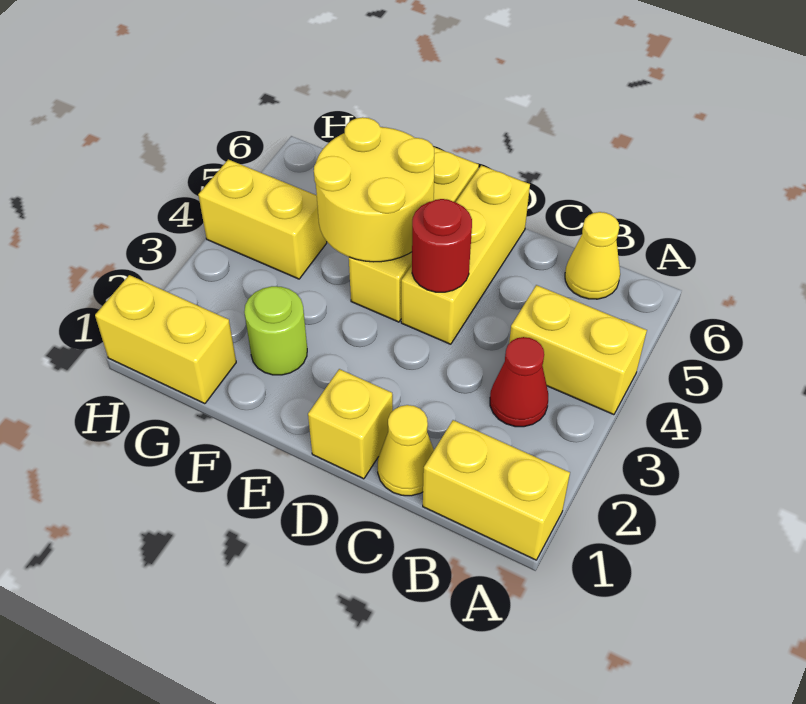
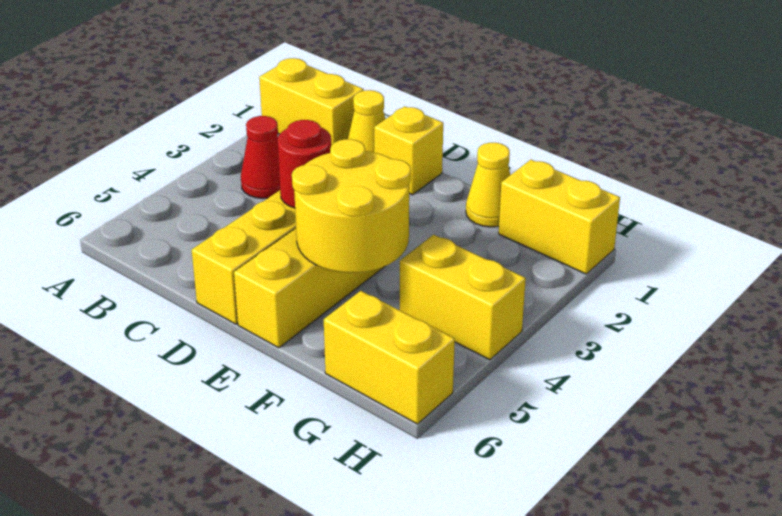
yellow 1x2 brick [509,285,647,415] -> yellow 1x2 brick moved to [324,291,455,424]
yellow 1x1 cone [565,212,620,299] -> yellow 1x1 cone moved to [466,143,510,227]
lime 1x1 round brick [244,286,307,375] -> none

